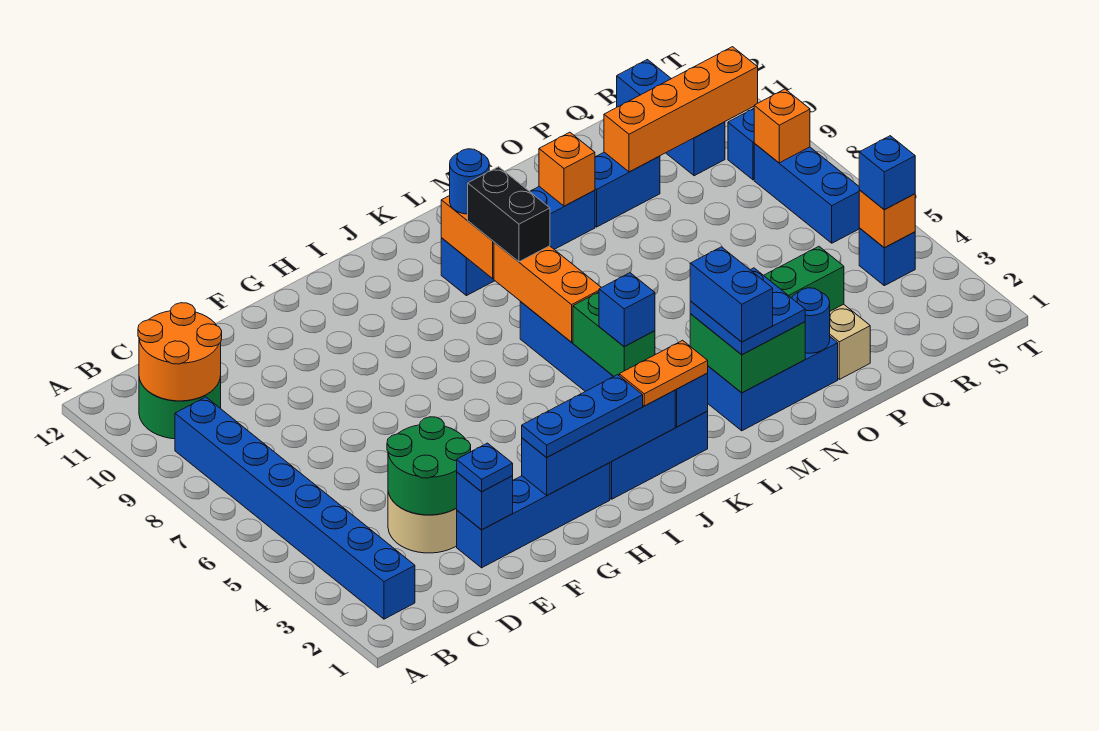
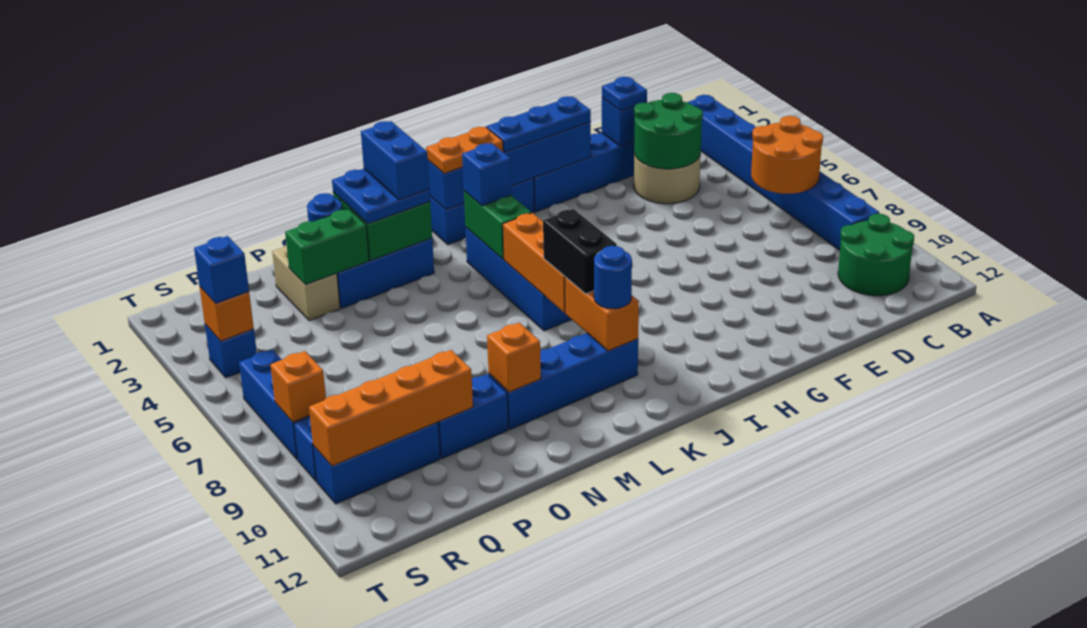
orange 2x2 round brick [138,303,222,401] -> orange 2x2 round brick moved to [751,116,823,194]
blue 1x3 brick [617,60,725,176] -> blue 1x3 brick turned to [313,422,440,504]

